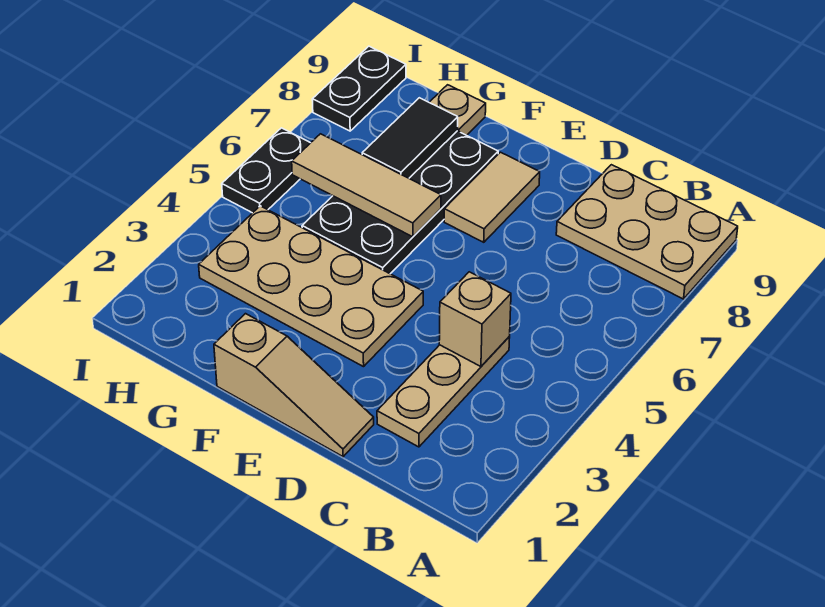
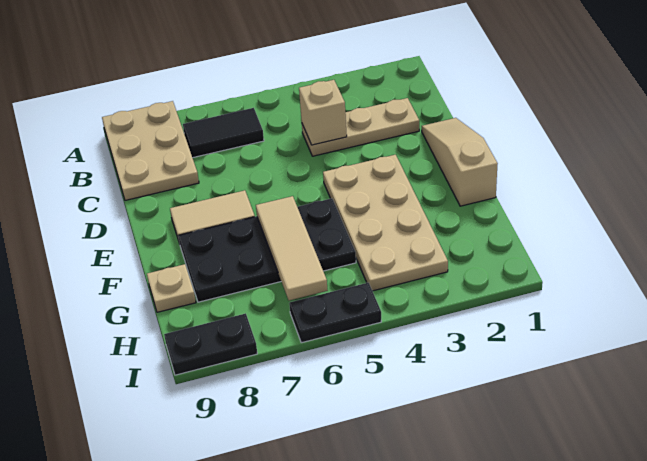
black 1x2 tile [362,98,458,178] -> black 1x2 tile moved to [183,108,264,158]

